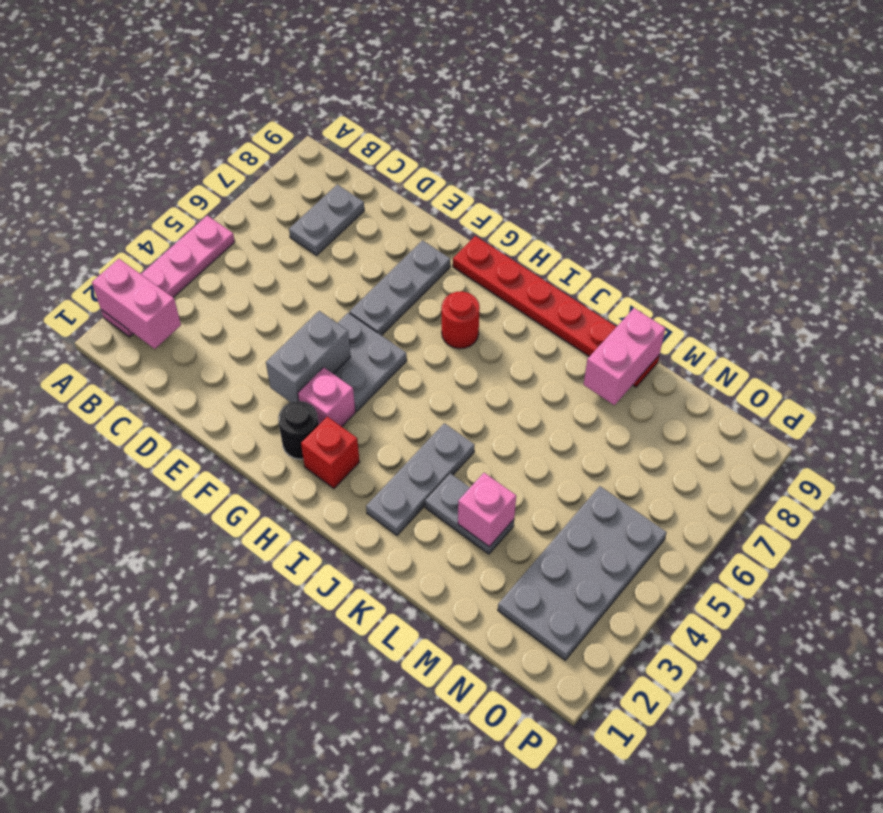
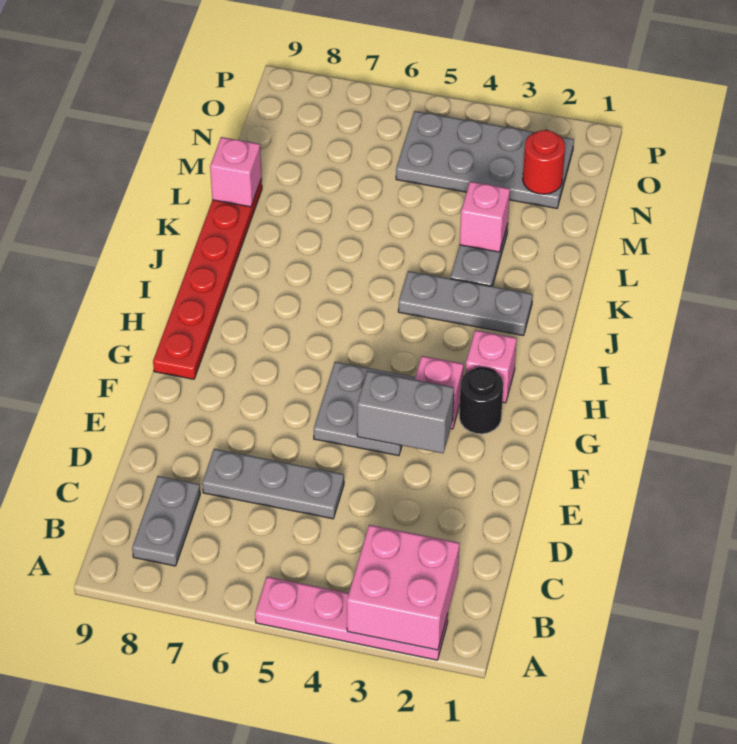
pink 1x2 brick [92,259,181,349] -> pink 2x2 brick [347,525,460,650]
grey 1x2 plate [289,185,364,255] -> grey 1x2 plate turned to [132,476,200,566]
grey 1x3 plate [349,240,450,335] -> grey 1x3 plate moved to [202,449,344,519]
red 1x1 brick [301,417,360,489] -> pink 1x1 brick [466,330,517,403]
red 1x1 round brick [442,291,480,349] -> red 1x1 round brick moved to [523,130,565,194]
pink 1x2 brick [584,308,665,405] -> pink 1x1 brick [210,137,262,207]

